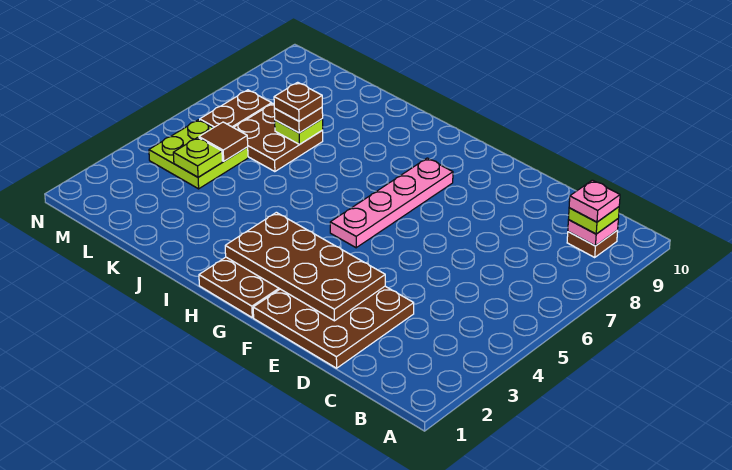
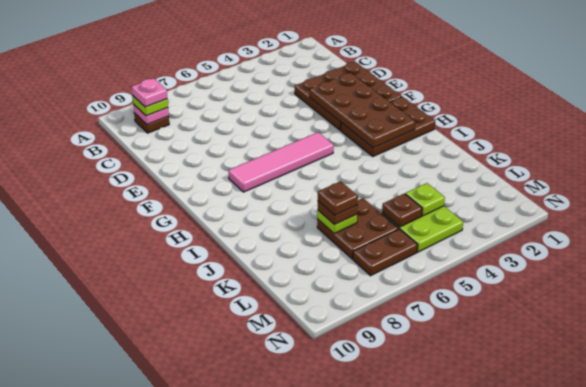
pink 1x4 plate [330,158,453,248] -> pink 1x4 tile [228,132,334,192]
brown 1x1 tile [199,122,248,161] -> brown 1x1 plate [382,194,422,227]

